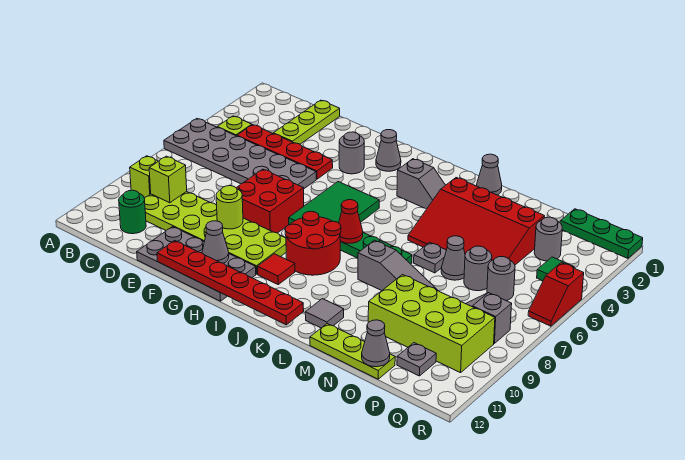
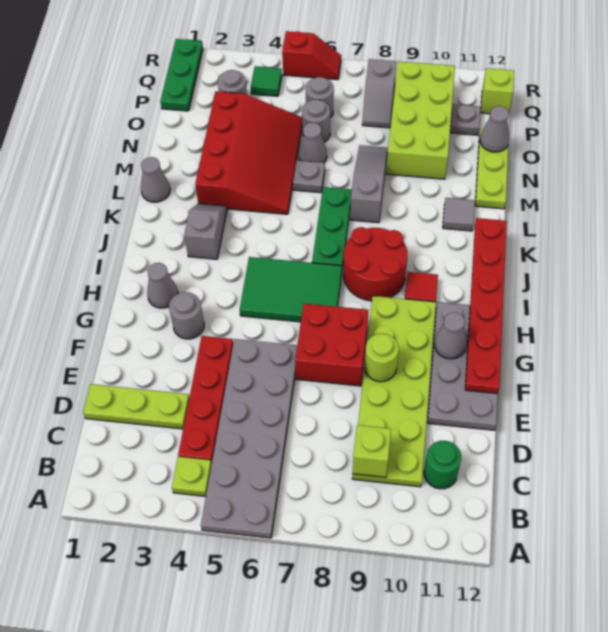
lime 1x1 brick [130,156,158,198] -> lime 1x1 brick moved to [481,68,514,114]
red 1x1 cone [339,200,363,243] -> none

